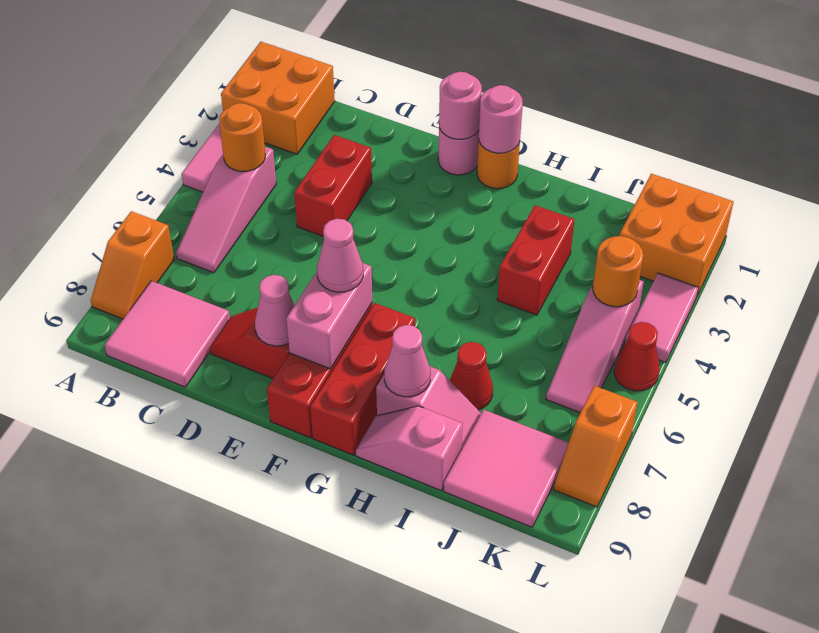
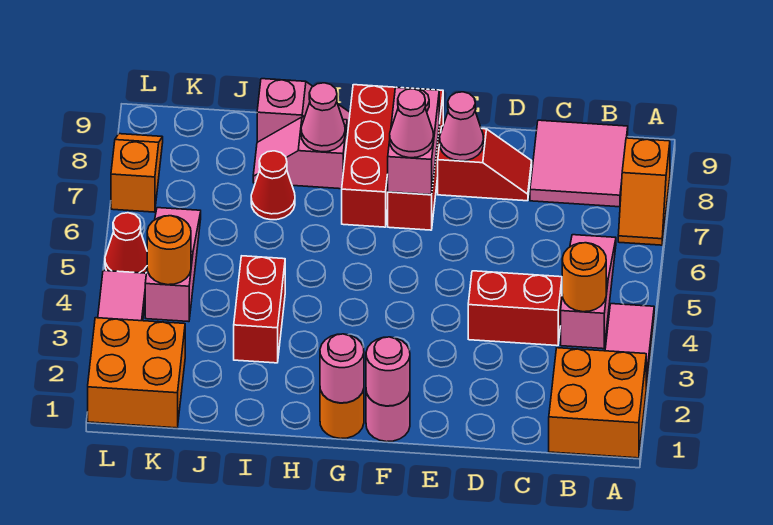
orange 1x2 slope [91,211,174,319] -> orange 1x2 slope turned to [618,138,670,245]
red 1x2 brick [294,135,372,236] -> red 1x2 brick turned to [468,271,562,346]
pink 2x2 tile [444,410,569,527] -> none

